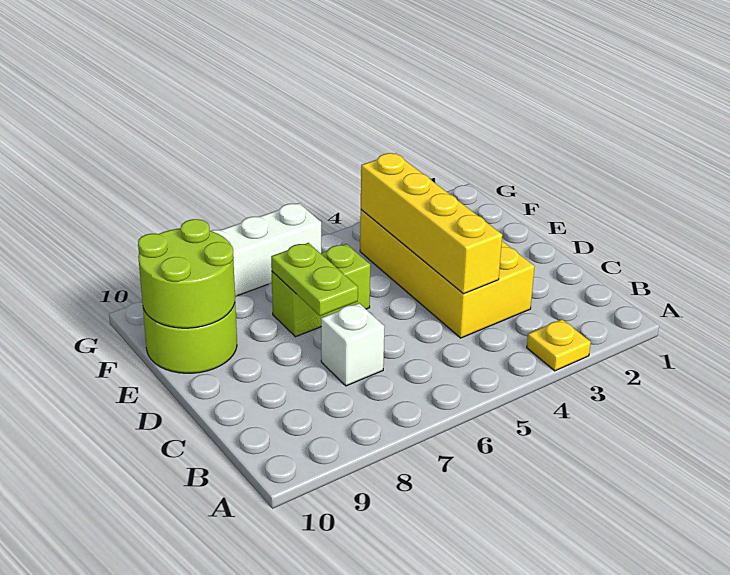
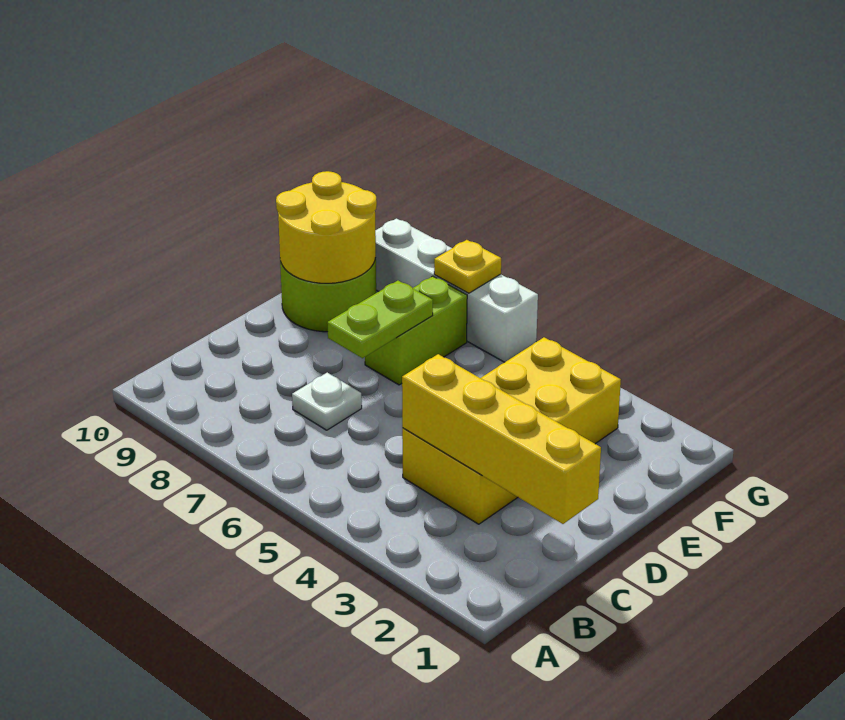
yellow 1x1 plate [527,319,591,371] -> yellow 1x1 plate moved to [434,240,501,293]
yellow 1x4 brick [361,153,502,294] -> yellow 1x4 brick turned to [402,354,601,524]
white 1x1 brick [321,303,385,386] -> white 1x1 plate [292,373,362,430]
lime 1x2 brick [272,244,370,337] -> lime 1x2 brick turned to [365,276,467,385]
lime 2x2 round brick [138,219,235,328] -> yellow 2x2 round brick [276,171,377,283]

